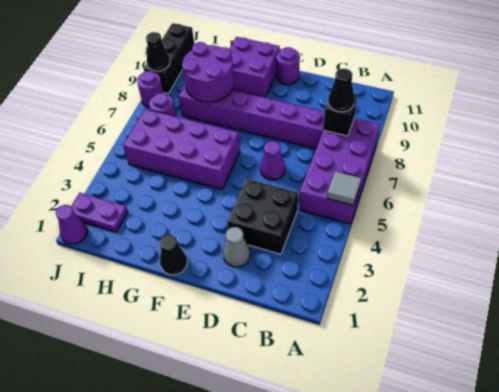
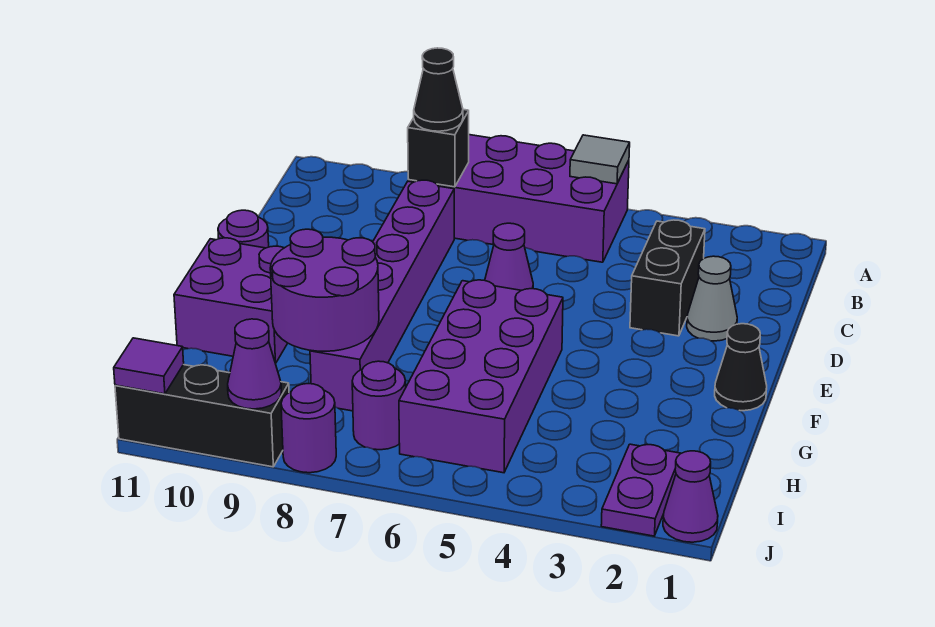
black 2x2 brick [227,179,298,254] -> black 1x2 brick [630,220,705,336]
black 1x1 cone [146,32,170,71] -> purple 1x1 cone [228,319,281,409]
none -> purple 1x1 tile [114,338,184,394]

